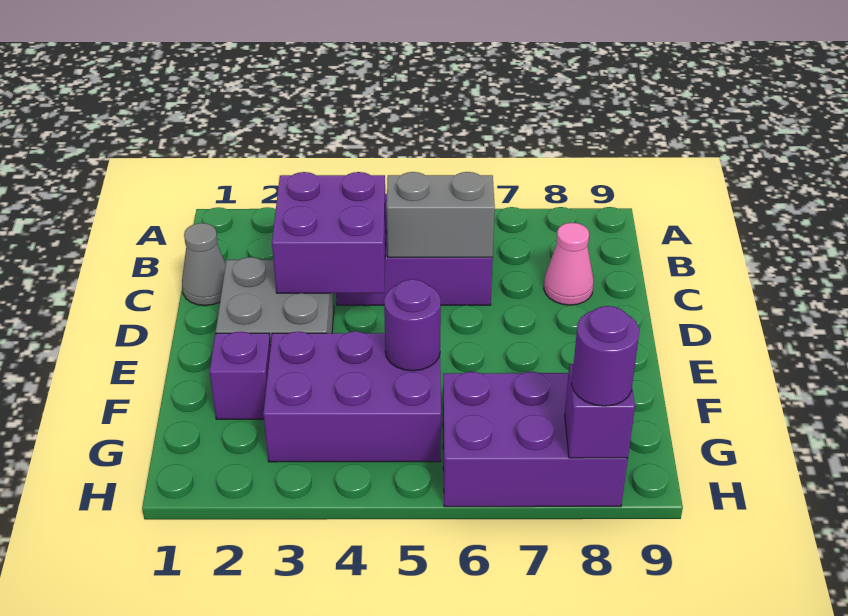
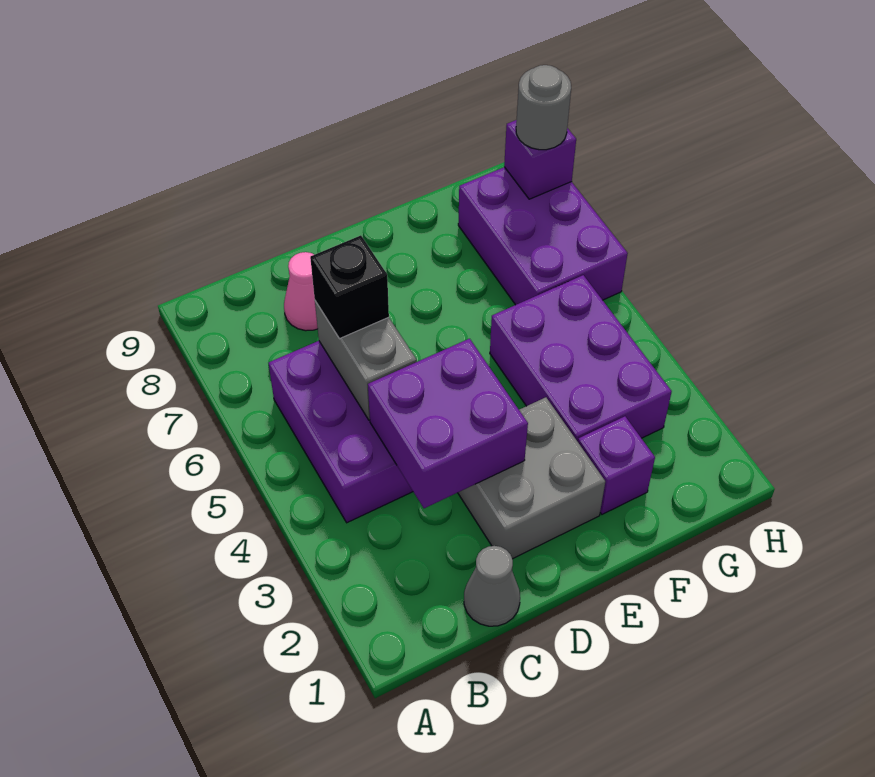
none -> black 1x1 brick [310,235,389,339]
purple 1x1 round brick [384,279,441,371] -> none
purple 1x1 round brick [572,306,639,406] -> grey 1x1 round brick [516,65,571,150]

